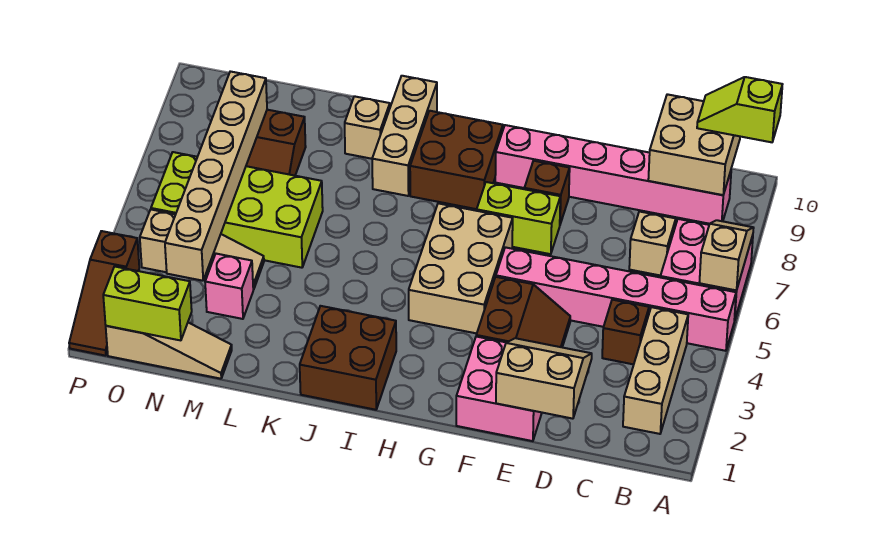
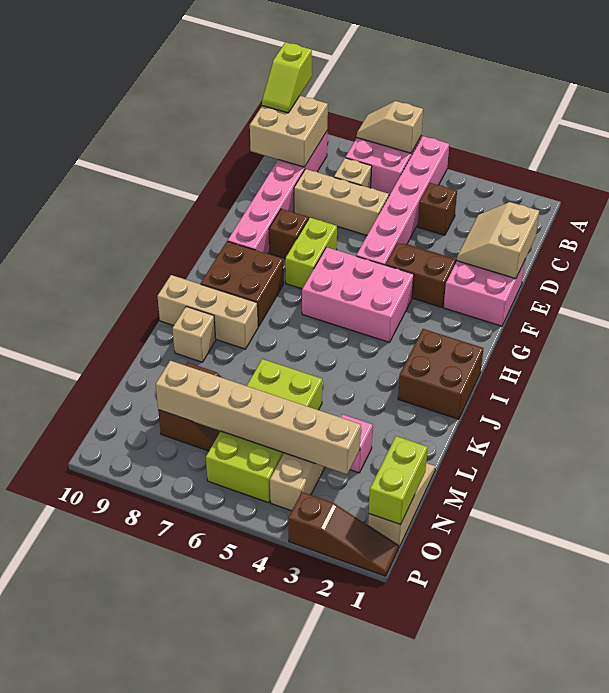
tan 1x3 brick [623,307,688,434] -> tan 1x3 brick moved to [294,169,389,235]
tan 2x3 brick [409,203,513,333] -> pink 2x3 brick [302,247,414,342]

